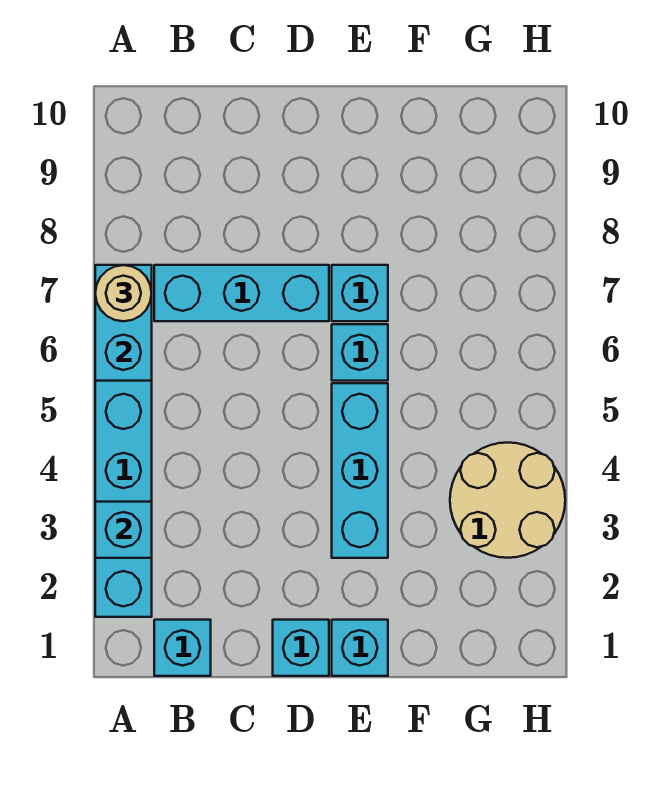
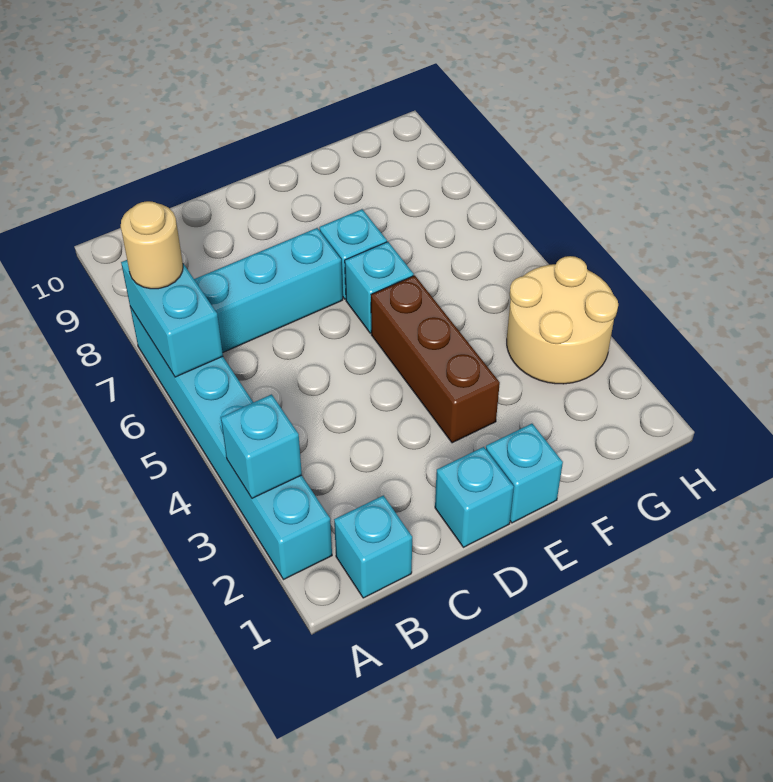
cyan 1x3 brick [332,383,388,558] -> brown 1x3 brick [371,275,500,443]

